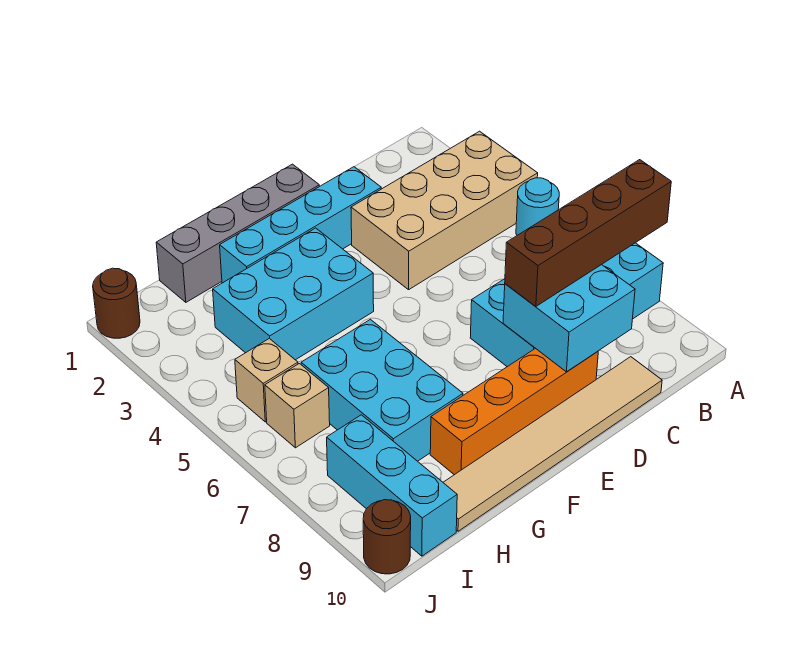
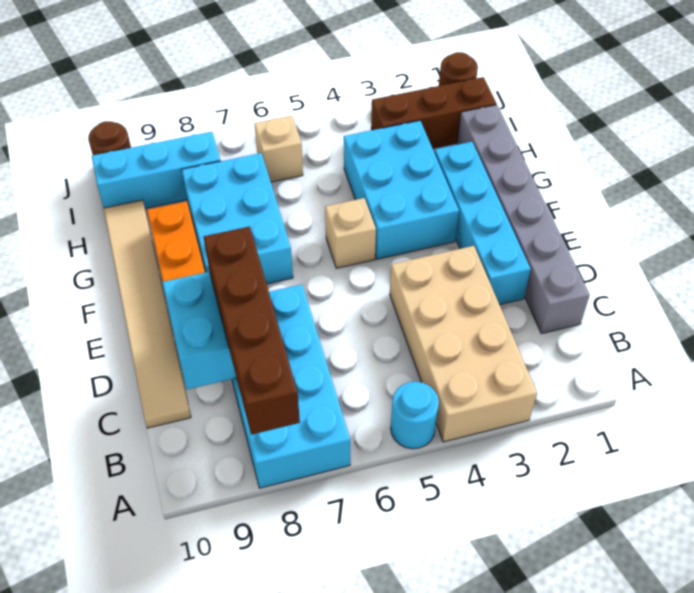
grey 1x4 brick [156,164,319,302] -> grey 1x6 brick [457,105,590,334]
cyan 2x3 brick [301,319,463,461] -> cyan 2x3 brick turned to [182,153,293,284]
none -> brown 1x3 brick [371,77,496,148]
tan 1x1 brick [235,338,298,422] -> tan 1x1 brick moved to [325,198,376,268]

